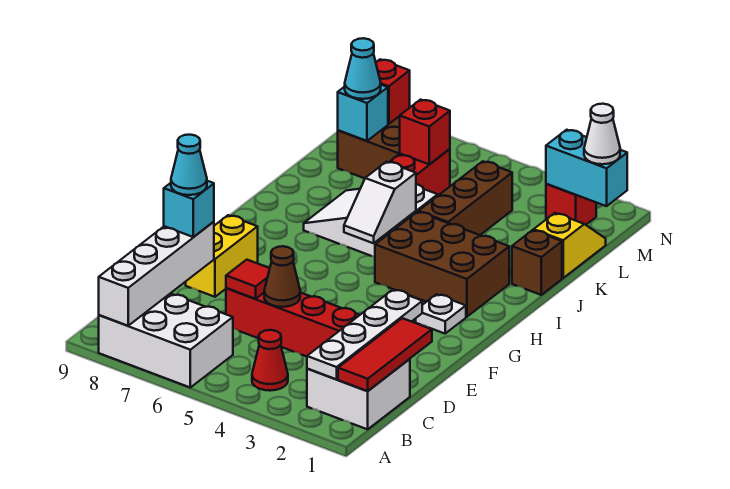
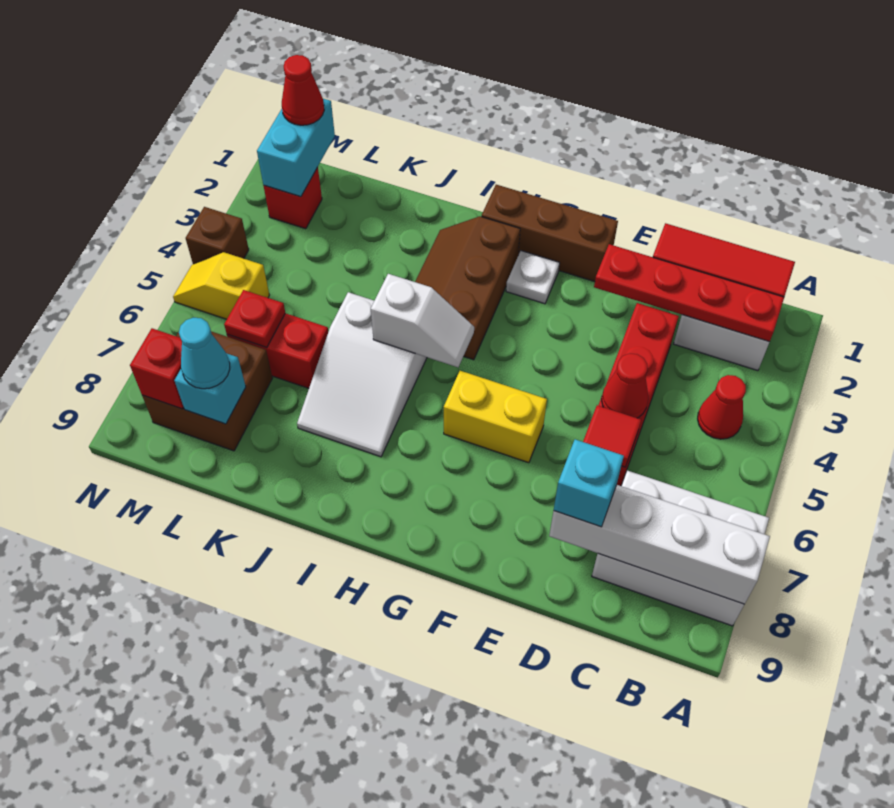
white 2x3 brick [99,293,233,387] -> white 2x3 brick turned to [592,470,769,626]
white 1x4 plate [307,290,422,379] -> red 1x4 plate [594,244,784,342]
brown 1x1 cone [264,246,300,307] -> red 1x1 cone [602,353,648,418]
cyan 1x1 cone [171,135,207,195] -> none
yellow 1x2 brick [186,215,258,297] -> yellow 1x2 brick moved to [444,371,547,463]
brown 2x3 brick [375,212,509,317] -> brown 2x3 slope [415,216,520,360]
brown 1x1 brick [512,230,562,295] -> brown 1x1 brick moved to [186,207,249,264]
brown 1x3 brick [419,161,512,235] -> brown 1x3 brick moved to [482,185,618,282]
yellow 1x2 slope [534,213,606,278] -> yellow 1x2 slope moved to [173,252,269,319]
red 1x1 brick [400,100,450,164] -> red 1x1 plate [224,290,285,347]
white 1x1 cone [584,104,620,164] -> red 1x1 cone [282,55,324,125]

